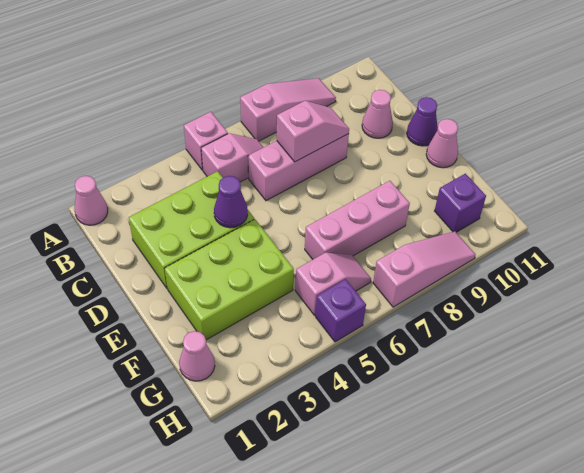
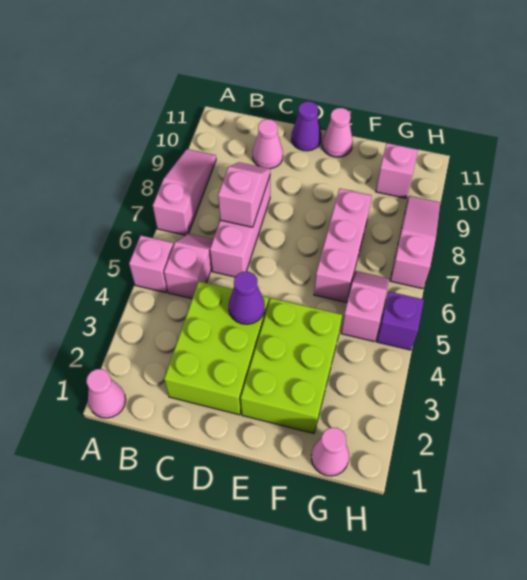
purple 1x1 brick [435,174,486,232] -> pink 1x1 brick [376,143,418,198]

